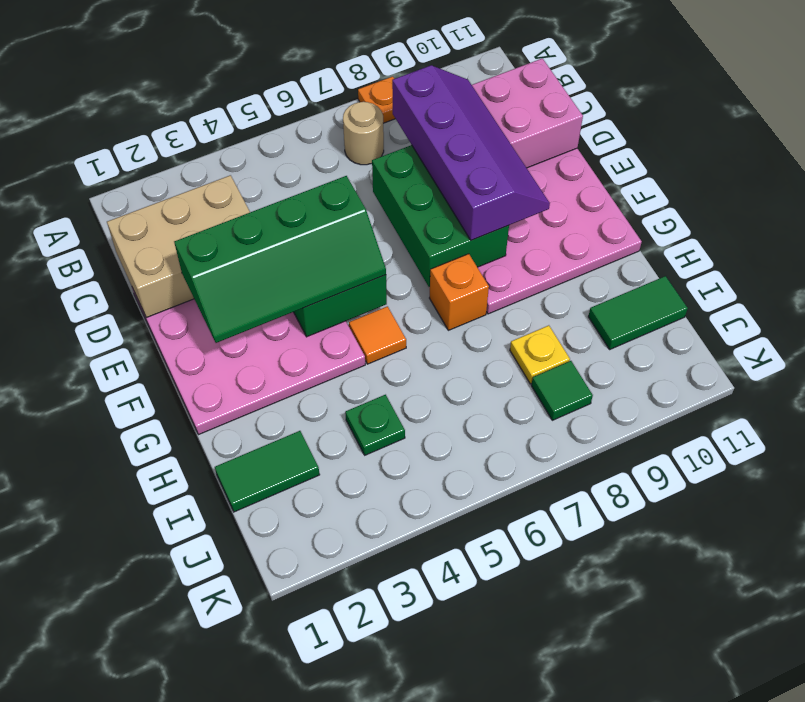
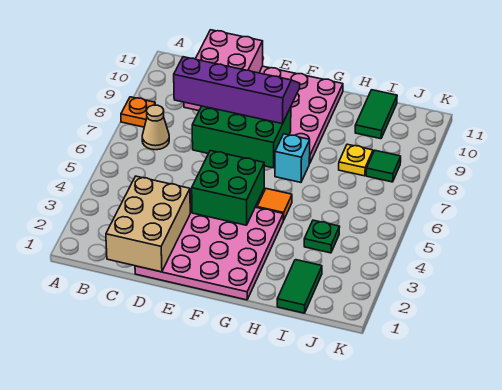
tan 1x1 round brick [343,102,384,165] -> tan 1x1 cone [142,105,169,150]
green 2x4 slope [174,176,386,343] -> none
orange 1x1 brick [430,254,489,330] -> cyan 1x1 brick [275,134,310,182]

